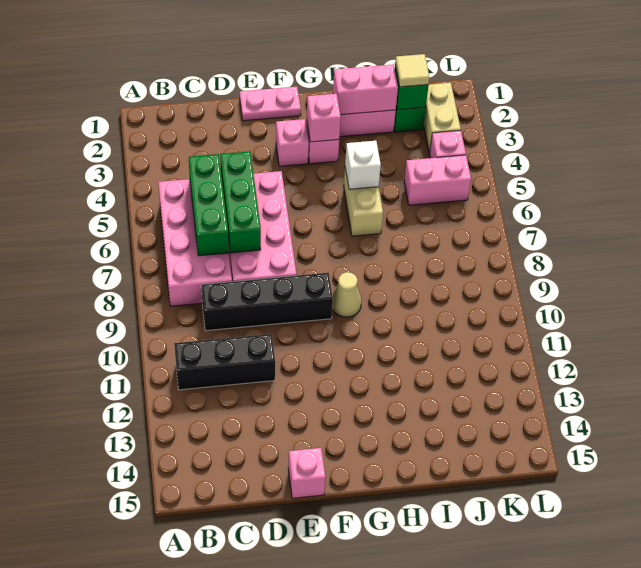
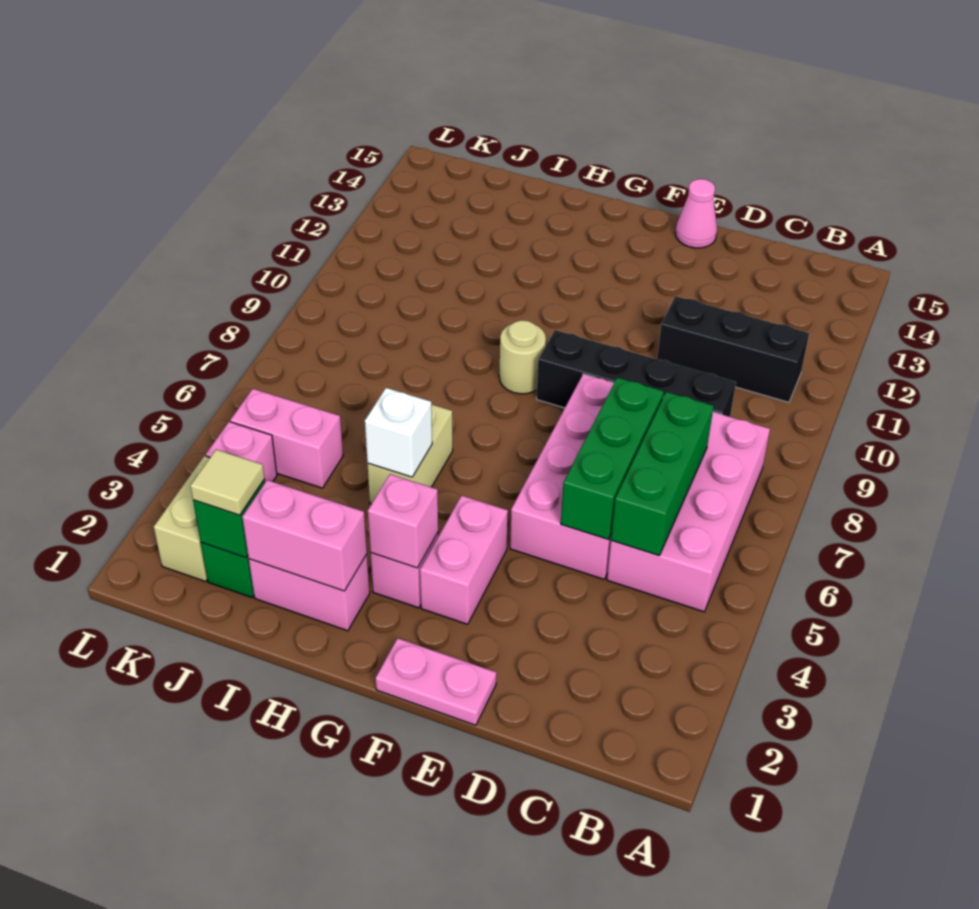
pink 1x1 brick [288,448,325,498] -> pink 1x1 cone [675,179,717,248]
pink 1x1 brick [276,119,309,166] -> pink 1x2 brick [420,496,508,624]
tan 1x1 cone [332,272,361,317] -> tan 1x1 round brick [499,320,546,394]

